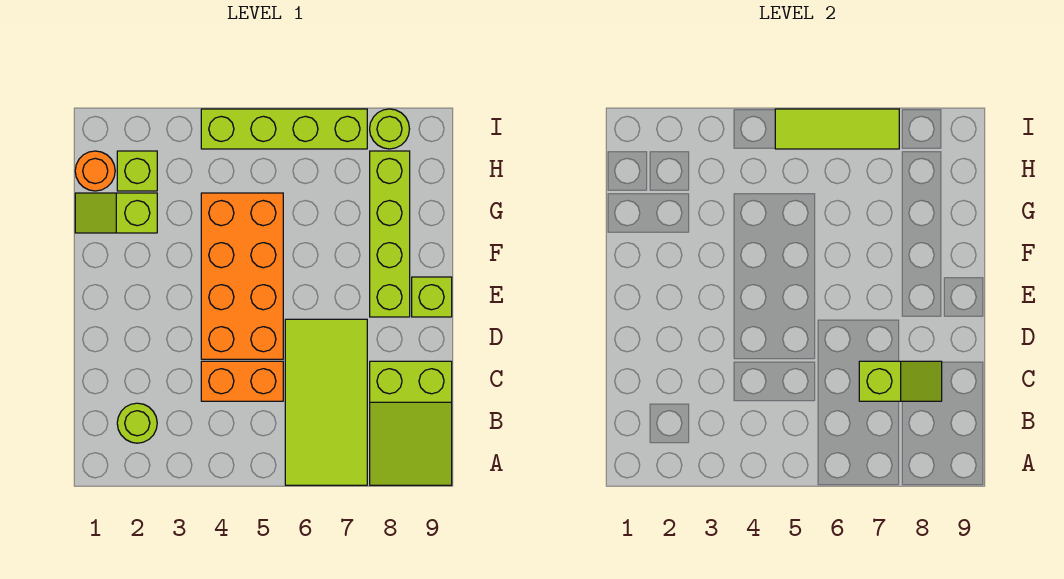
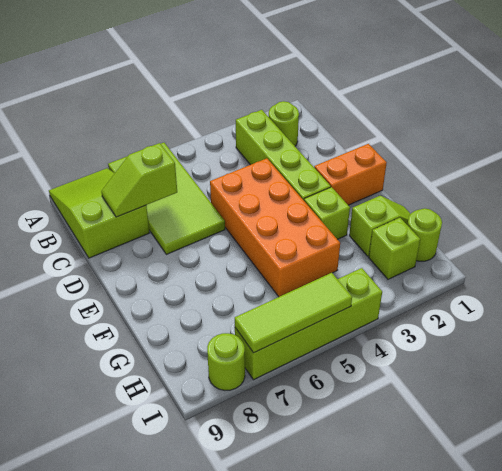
orange 1x2 brick [201,361,283,401] -> orange 1x2 brick moved to [314,144,387,205]
lime 1x4 brick [370,151,410,317] -> lime 1x4 brick moved to [236,110,331,200]
lime 1x1 brick [412,277,452,317] -> lime 1x1 brick moved to [304,187,350,239]
orange 1x1 round brick [75,151,115,191] -> lime 1x1 round brick [407,208,442,261]

